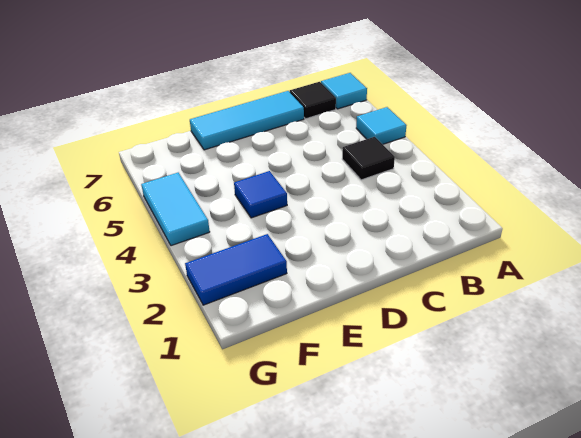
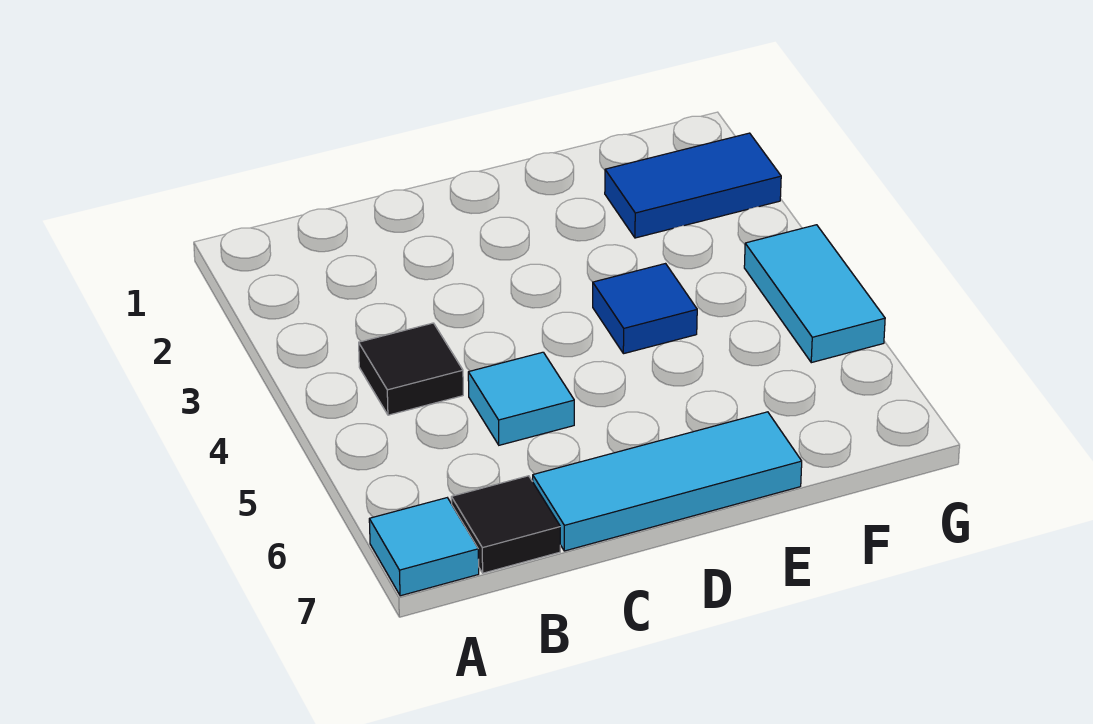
cyan 1x1 tile [356,107,407,144] -> cyan 1x1 tile moved to [468,352,574,445]

